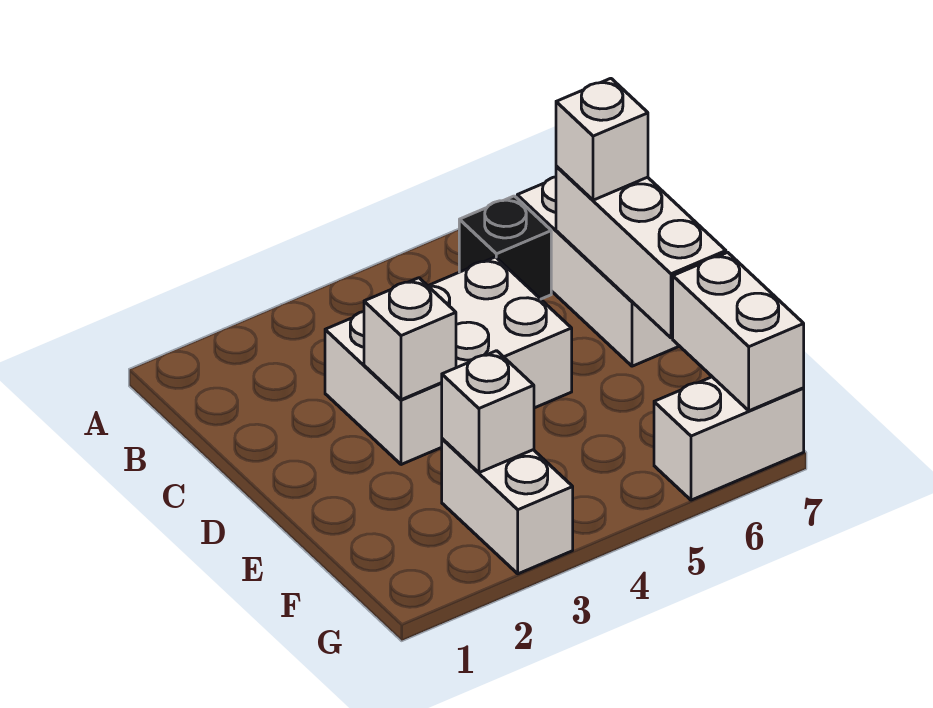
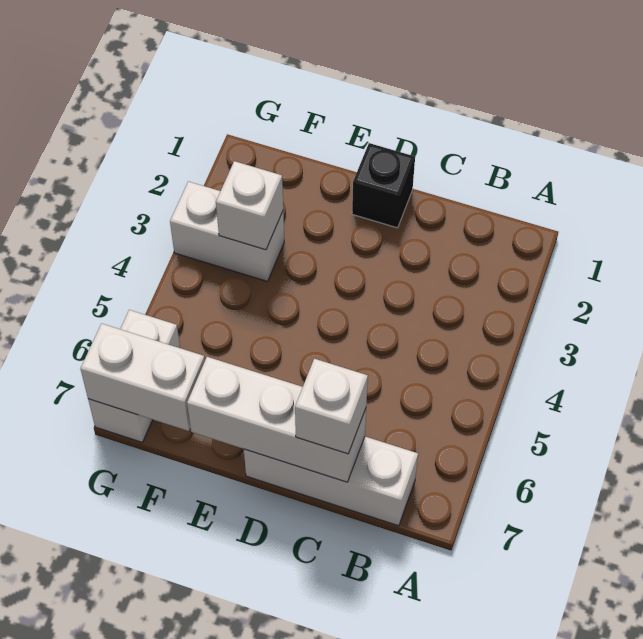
black 1x1 brick [459,196,551,299] -> black 1x1 brick moved to [352,143,415,228]
white 2x3 brick [325,257,572,465] -> none
white 1x1 brick [364,278,456,400] -> none

